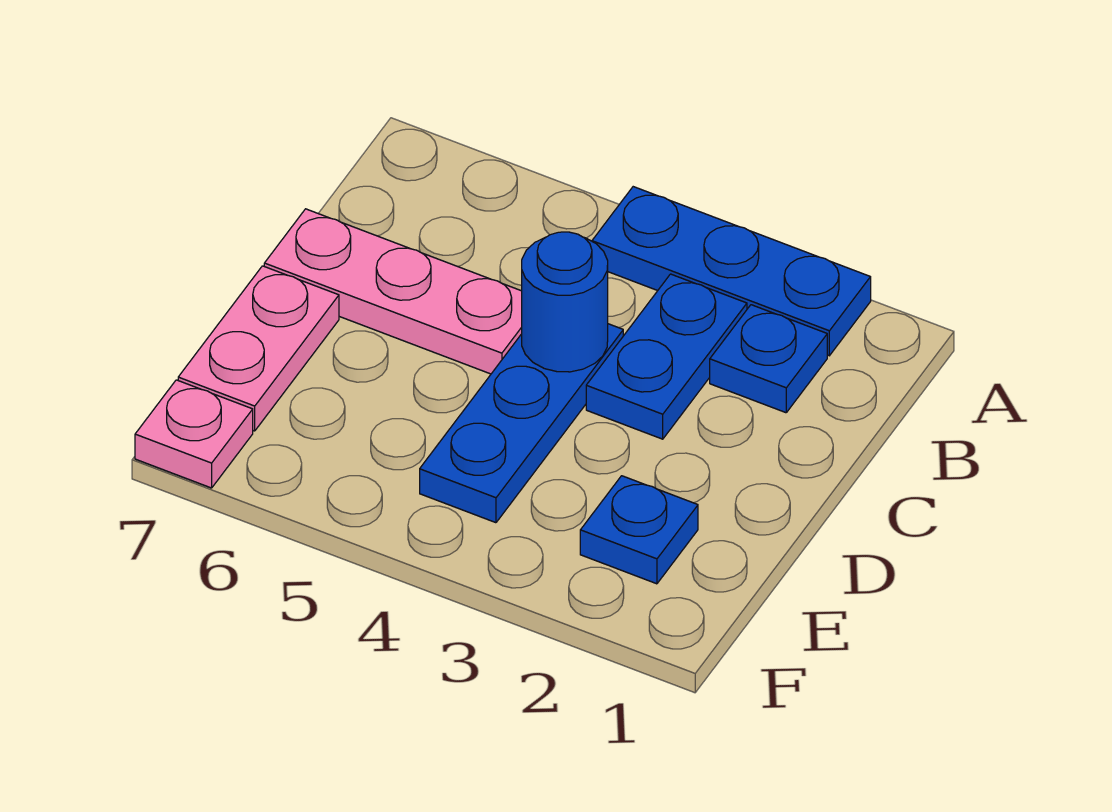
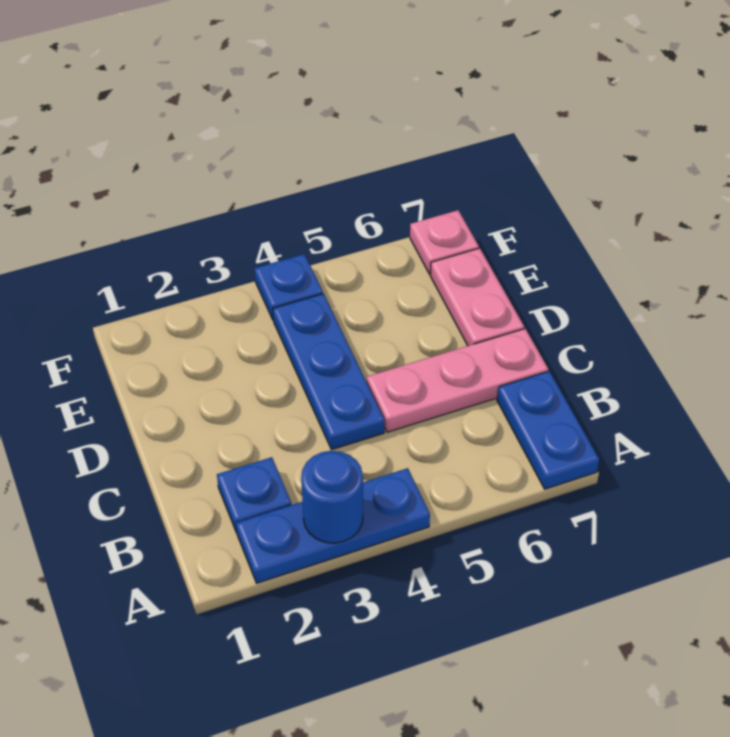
blue 1x2 plate [586,274,747,439] -> blue 1x2 plate moved to [497,371,599,489]
blue 1x1 round brick [522,232,608,372] -> blue 1x1 round brick moved to [301,451,363,543]
blue 1x1 plate [580,476,698,584] -> blue 1x1 plate moved to [254,254,323,319]

